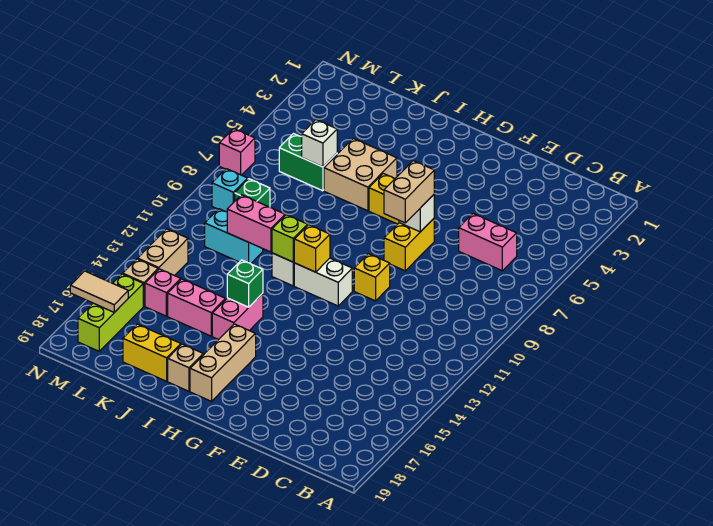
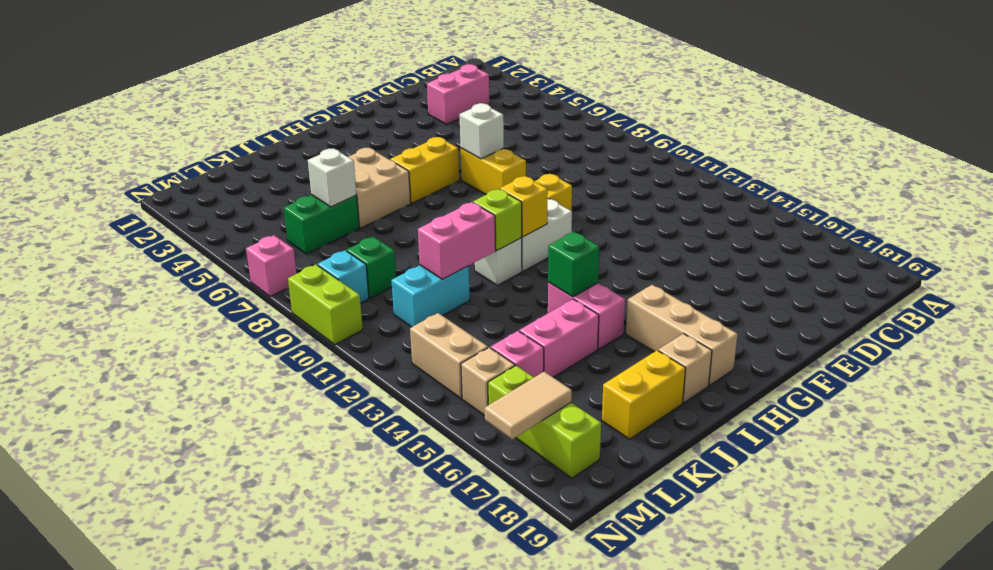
pink 1x2 brick [459,214,517,271] -> pink 1x2 brick moved to [427,64,489,124]
tan 1x2 brick [384,161,434,223] -> none
none -> lime 1x2 brick [288,265,363,345]

